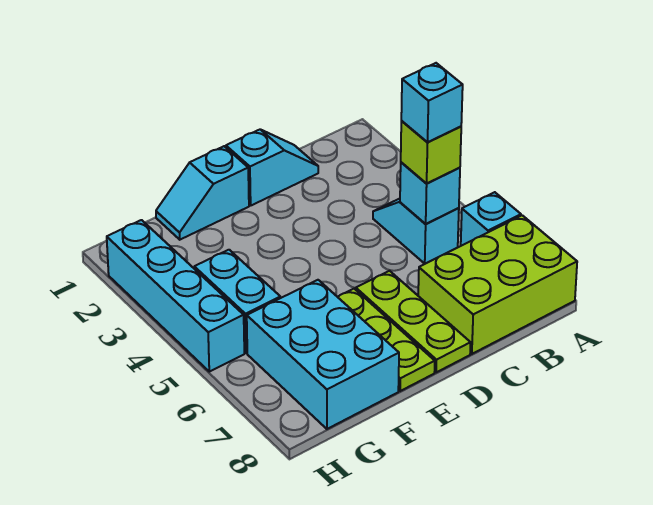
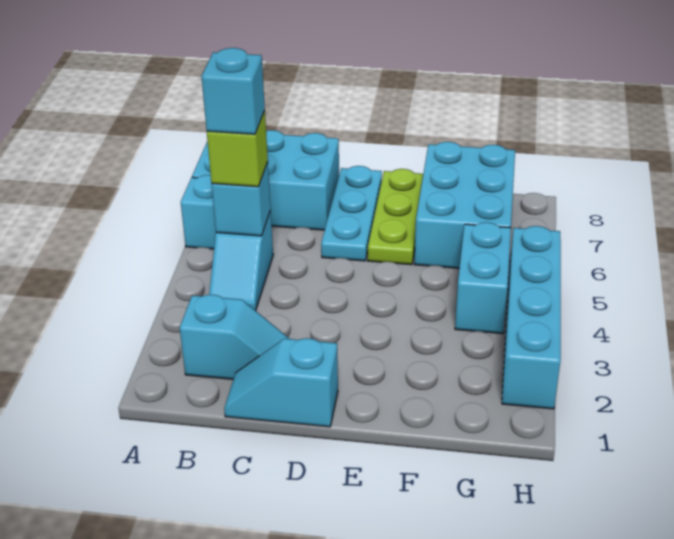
lime 2x3 brick [418,215,577,354] -> cyan 2x3 brick [192,130,339,230]
lime 1x3 plate [356,271,471,372] -> cyan 1x3 plate [321,166,382,261]
cyan 1x2 slope [156,146,249,240] -> cyan 1x2 slope moved to [180,295,290,379]

